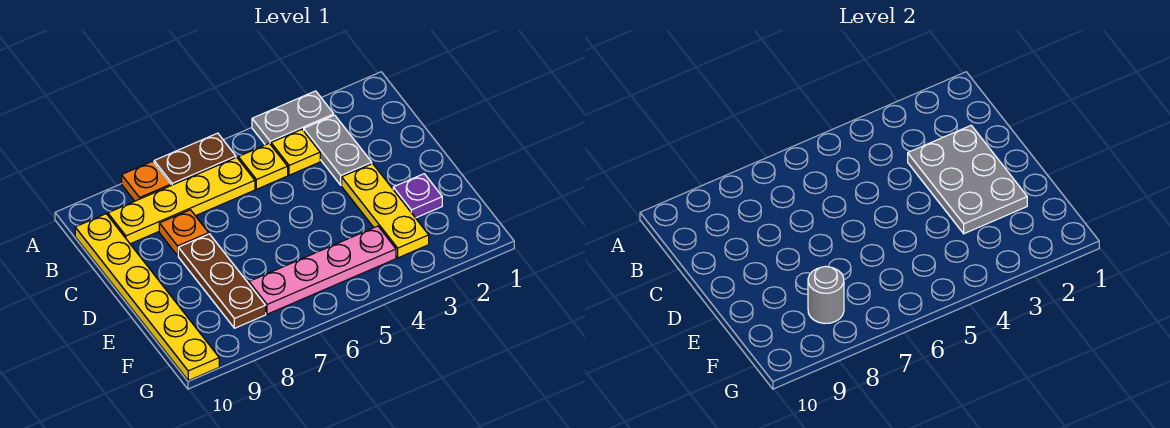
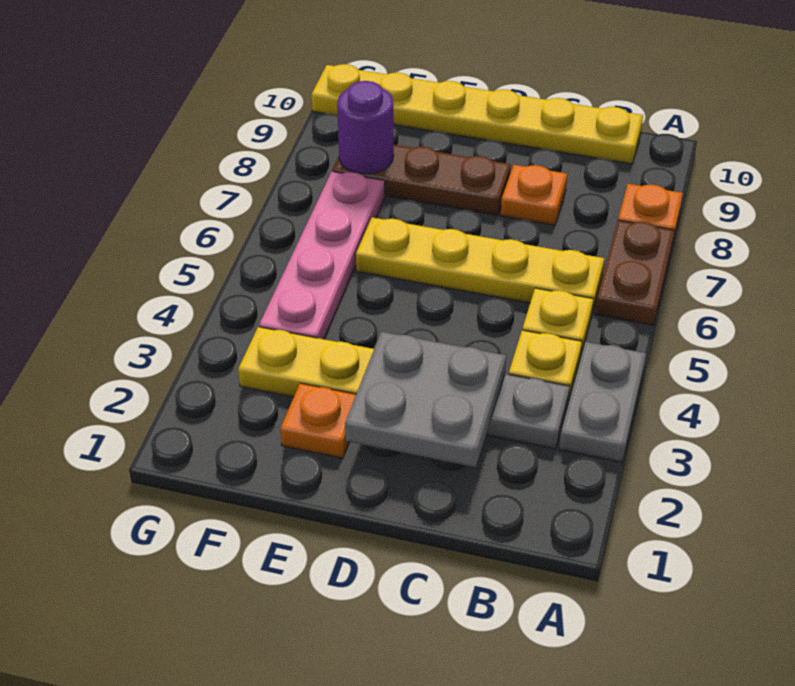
yellow 1x4 plate [108,157,255,244] -> yellow 1x4 plate turned to [356,217,604,312]
grey 2x3 plate [908,125,1027,234] -> grey 2x2 plate [345,332,506,467]
purple 1x1 plate [393,174,442,218] -> orange 1x1 plate [280,383,356,458]
grey 1x1 round brick [808,266,844,324] -> purple 1x1 round brick [337,81,394,174]

